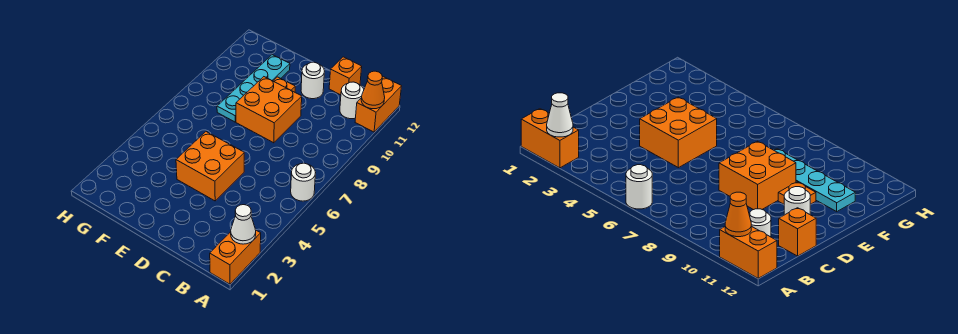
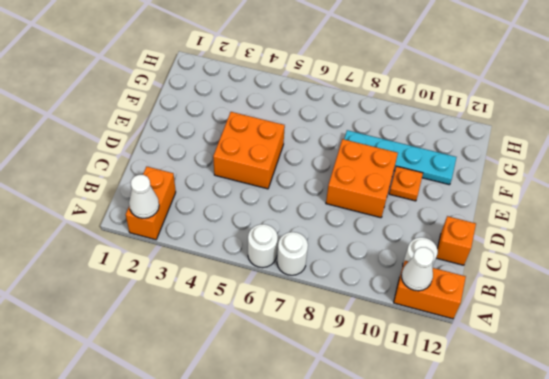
orange 1x2 brick [210,230,261,284] -> orange 1x2 brick turned to [126,167,176,240]
orange 1x1 cone [361,71,385,109] -> white 1x1 cone [402,247,434,291]
white 1x1 round brick [301,62,324,99] -> white 1x1 round brick moved to [277,232,308,275]

